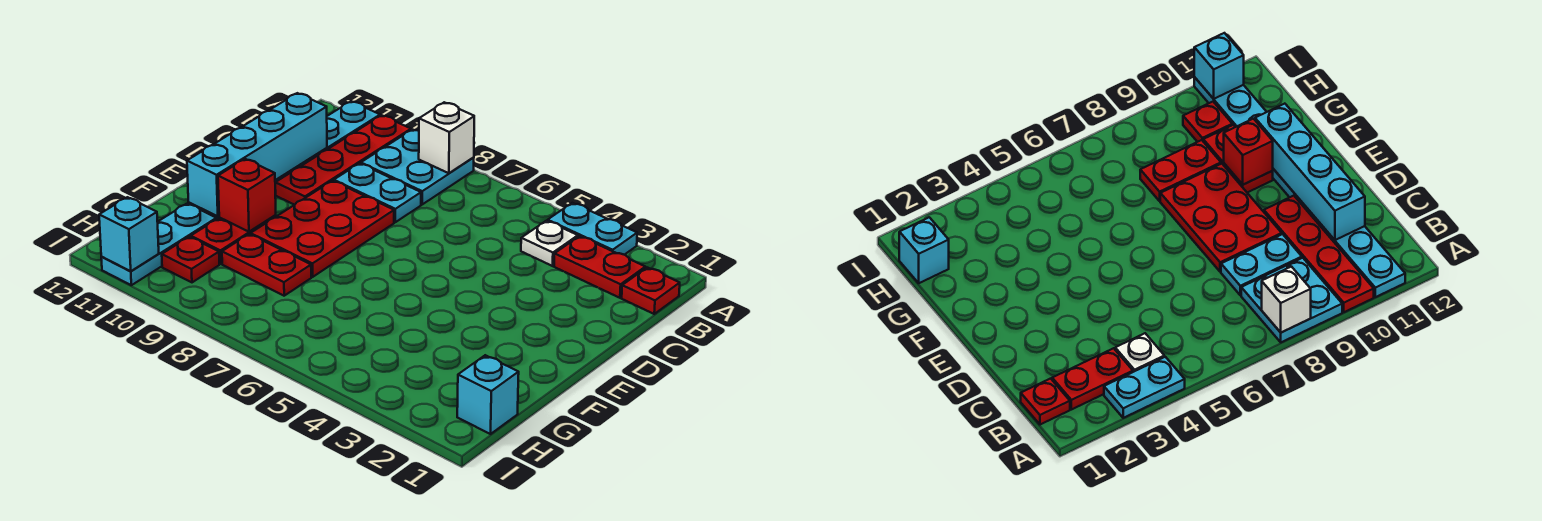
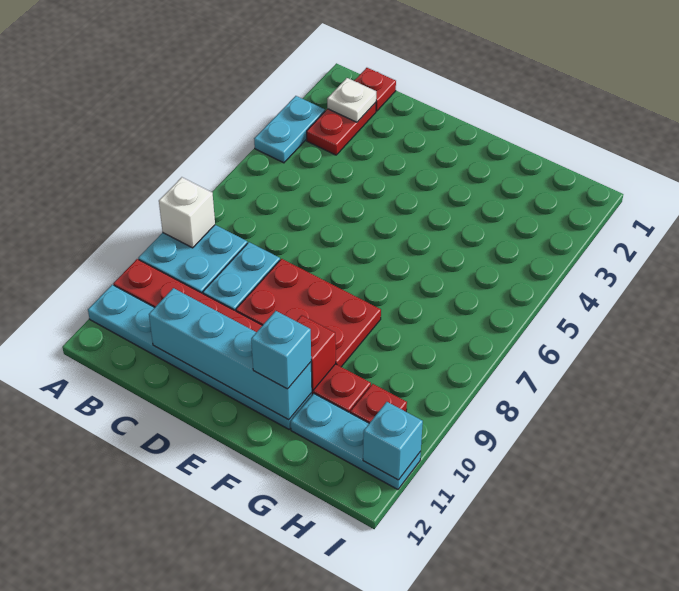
white 1x1 plate [521,221,578,266] -> white 1x1 plate moved to [327,78,376,122]
red 1x2 plate [222,234,311,296] -> none
cyan 1x1 brick [457,355,519,434] -> cyan 1x1 brick moved to [251,311,311,389]

